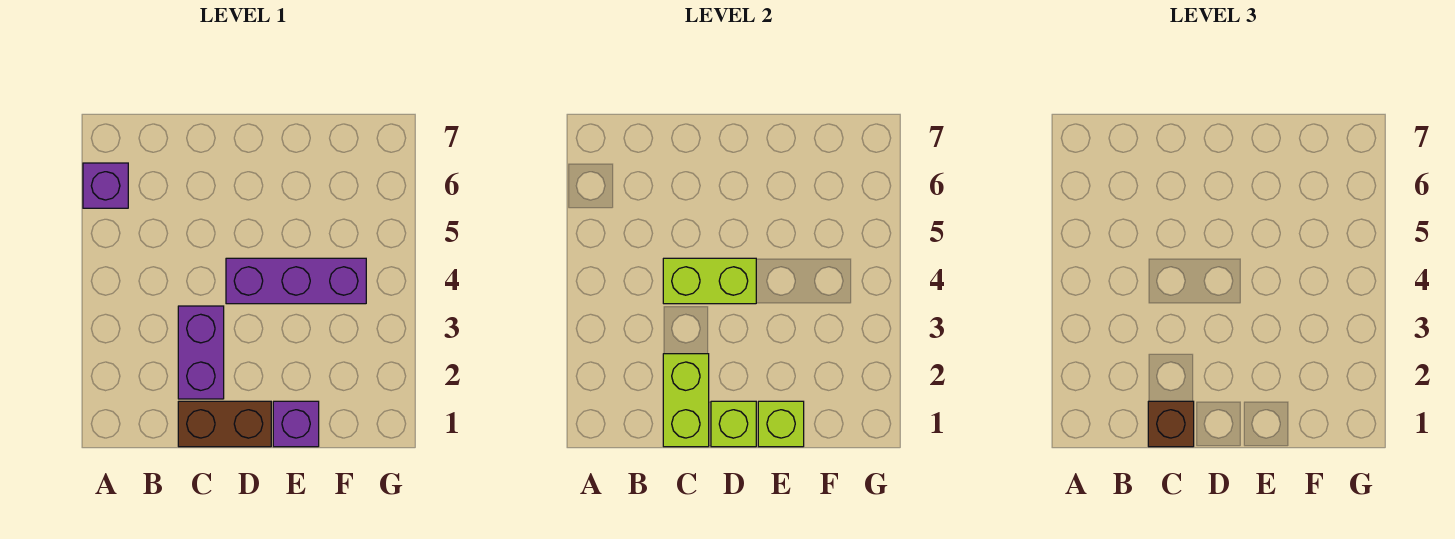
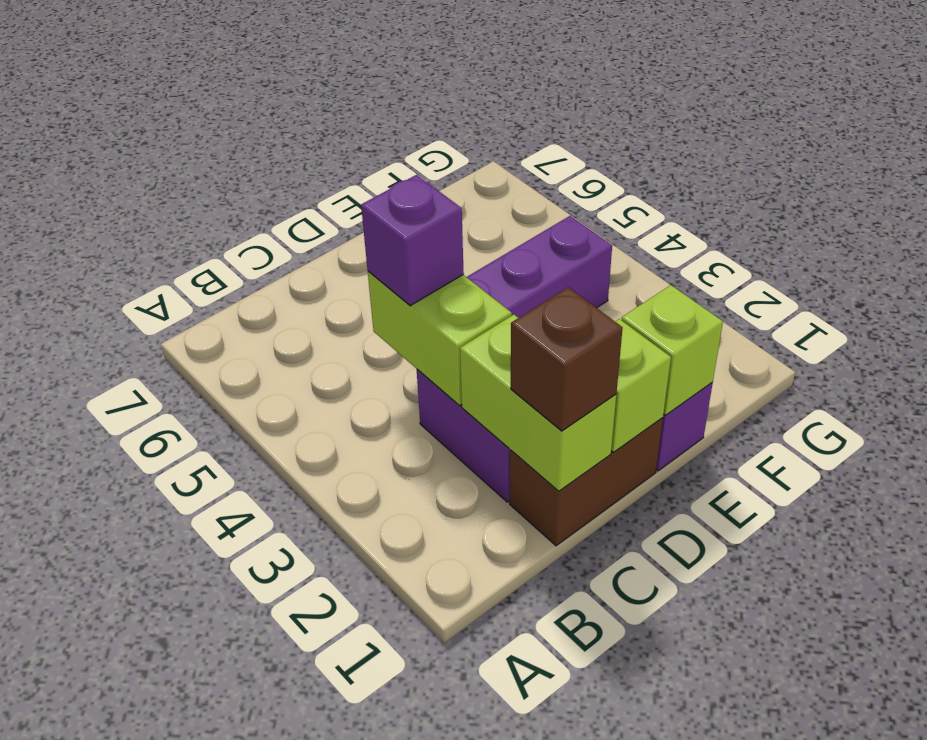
purple 1x1 brick [83,163,128,208] -> purple 1x1 brick moved to [361,175,464,306]
lime 1x2 brick [663,258,756,304] -> lime 1x2 brick turned to [368,271,512,406]

